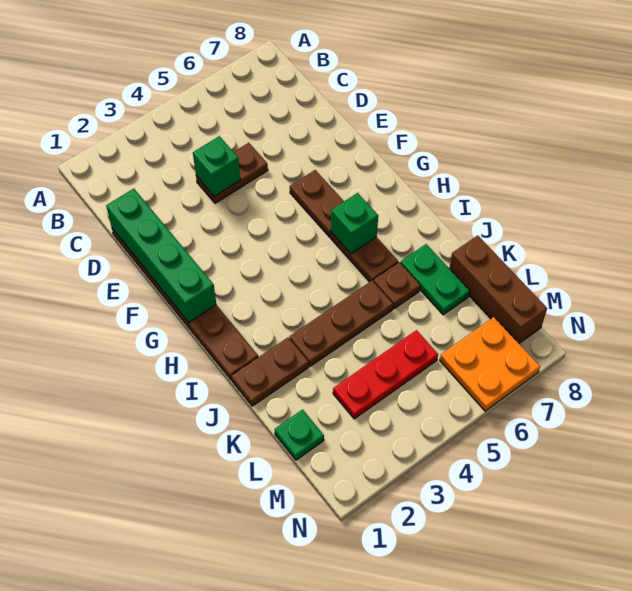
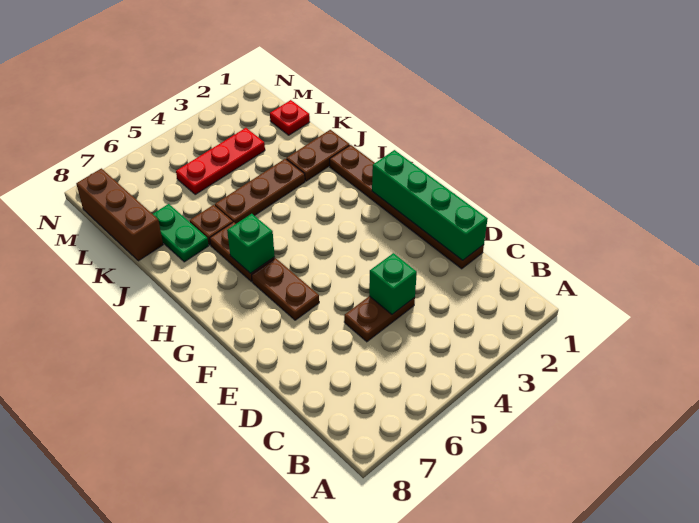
green 1x1 plate [275,409,324,460] -> red 1x1 plate [270,100,310,135]
orange 2x2 plate [440,317,540,411] -> none

